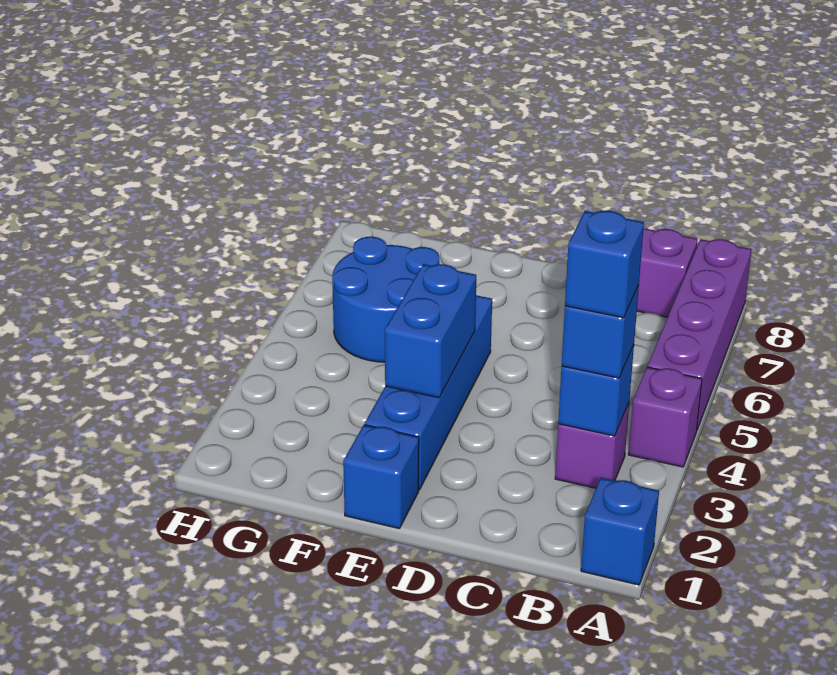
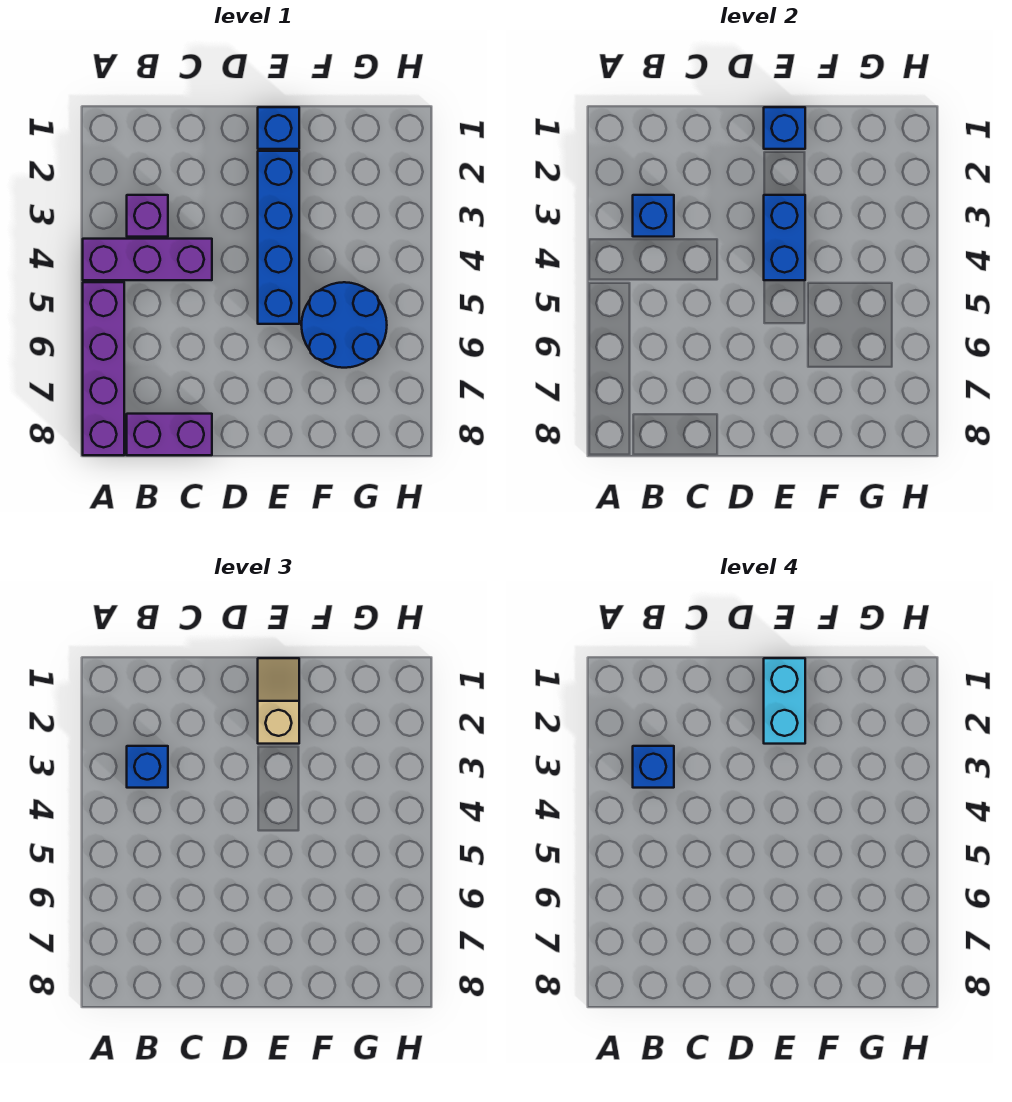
blue 1x1 brick [581,478,659,585] -> blue 1x1 brick moved to [764,107,805,149]
purple 1x1 brick [628,367,702,467] -> purple 1x3 brick [83,239,212,280]
none -> tan 1x2 slope [258,658,299,744]
none -> cyan 1x2 brick [764,658,805,744]

